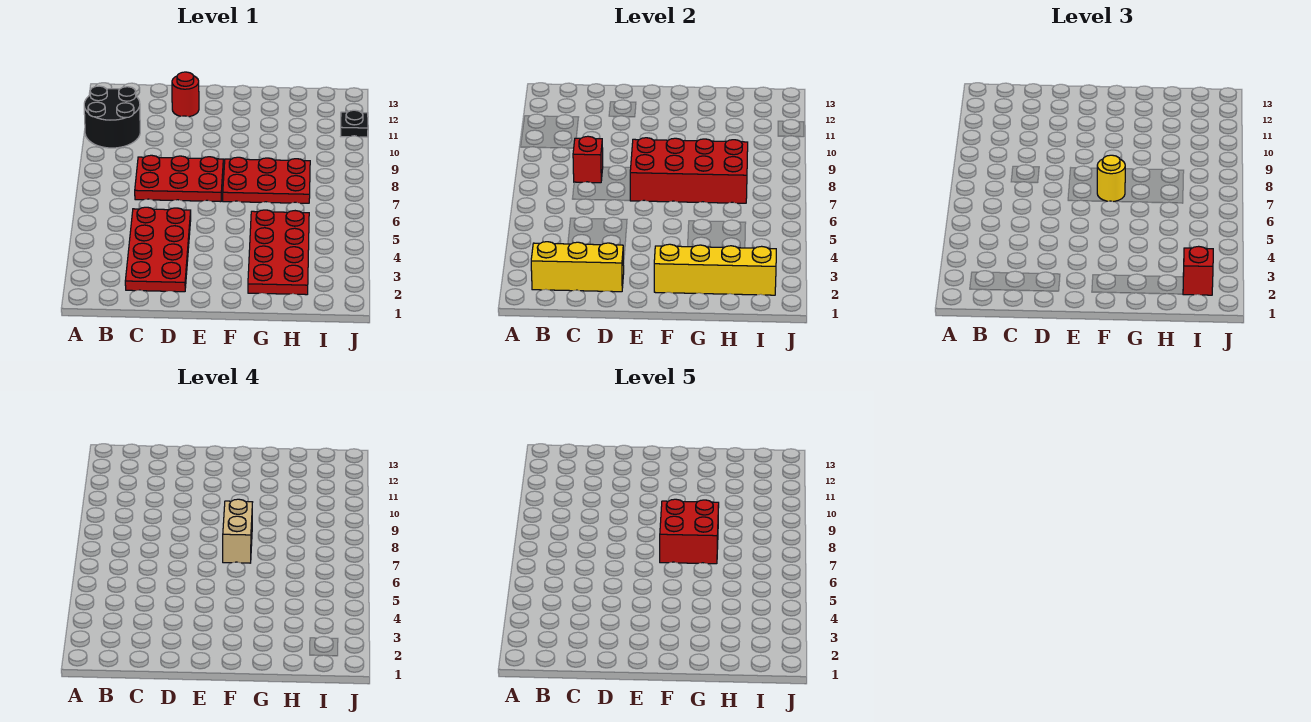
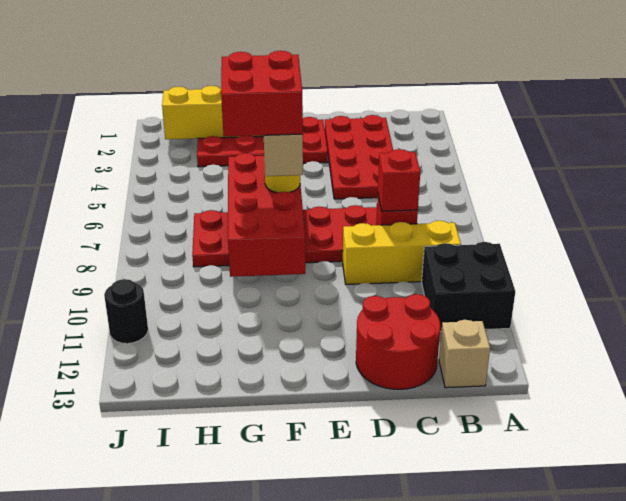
black 2x2 round brick [84,86,140,148] -> black 2x2 brick [422,242,515,331]
yellow 1x3 brick [531,242,624,292] -> yellow 1x3 brick moved to [343,221,461,284]
none -> tan 1x1 brick [439,320,490,388]
red 1x1 round brick [172,72,199,117] -> red 2x2 round brick [356,294,441,389]
red 2x4 brick [630,138,748,203] -> red 2x4 brick turned to [228,153,305,277]
red 2x4 plate [248,210,309,295] -> red 2x4 plate turned to [197,117,328,167]
red 1x1 brick [1183,246,1213,295] -> red 1x1 brick moved to [378,149,420,211]
black 1x1 plate [341,110,368,137] -> black 1x1 round brick [104,279,148,344]

